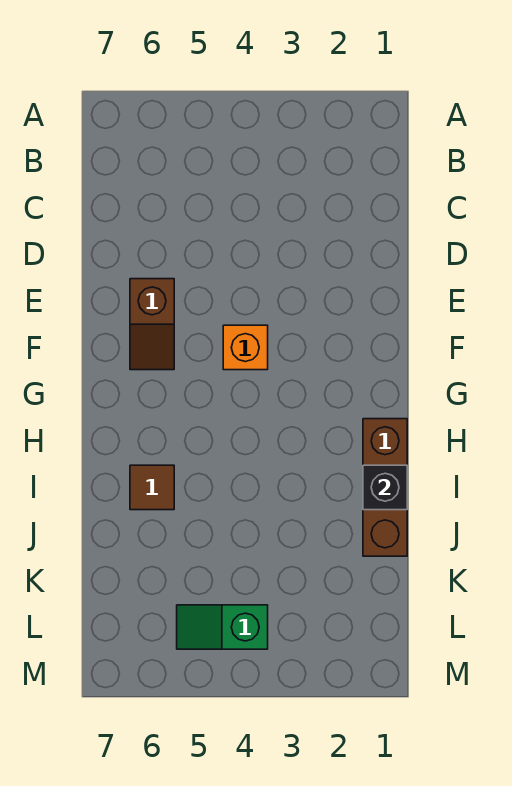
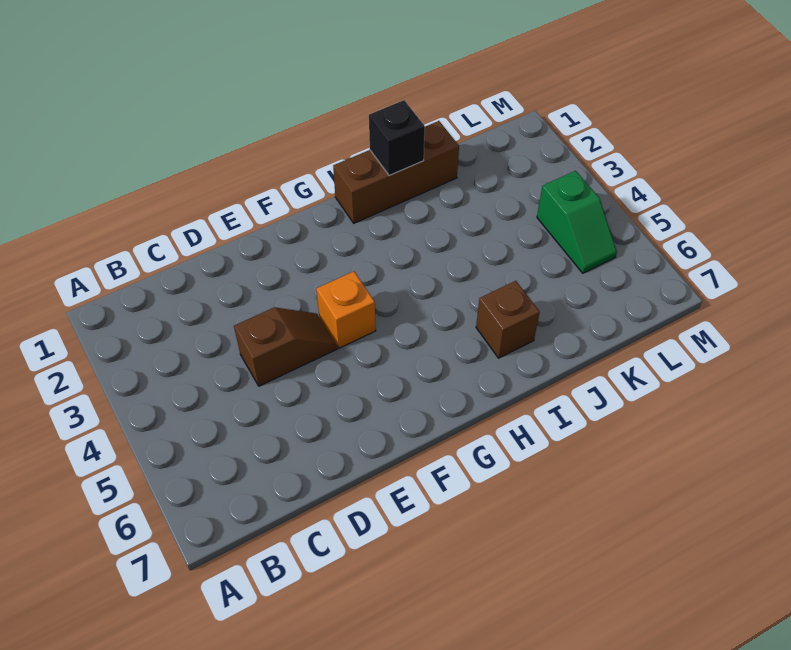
brown 1x2 slope [130,279,174,370] -> brown 1x2 slope moved to [234,307,337,386]
brown 1x1 tile [130,465,174,510] -> brown 1x1 brick [476,281,540,358]

